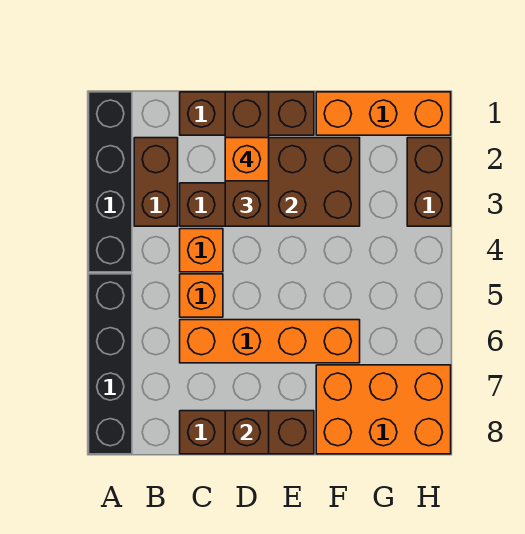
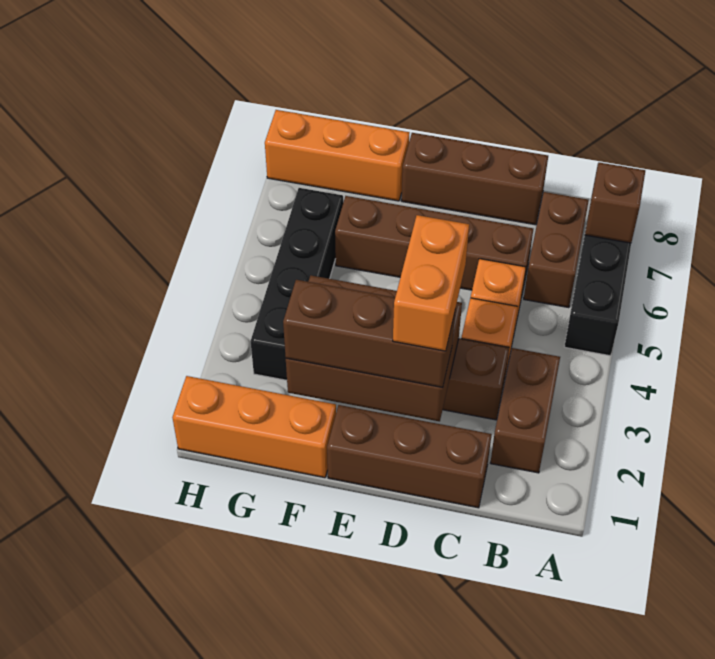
black 1x4 brick [89,92,132,272] -> black 1x4 brick moved to [251,188,343,380]
orange 1x4 brick [180,320,360,363] -> brown 1x4 brick [335,196,533,293]
brown 1x3 brick [225,92,269,226] -> brown 1x3 brick turned to [283,280,455,388]
orange 1x1 brick [225,138,269,181] -> orange 1x2 brick [393,215,469,351]
brown 1x1 brick [225,411,269,454] -> brown 1x1 brick moved to [585,163,645,243]
orange 2x3 brick [316,365,451,454] -> orange 1x3 brick [265,110,409,201]
brown 1x2 brick [407,138,451,226] -> brown 1x2 brick moved to [524,192,589,308]

